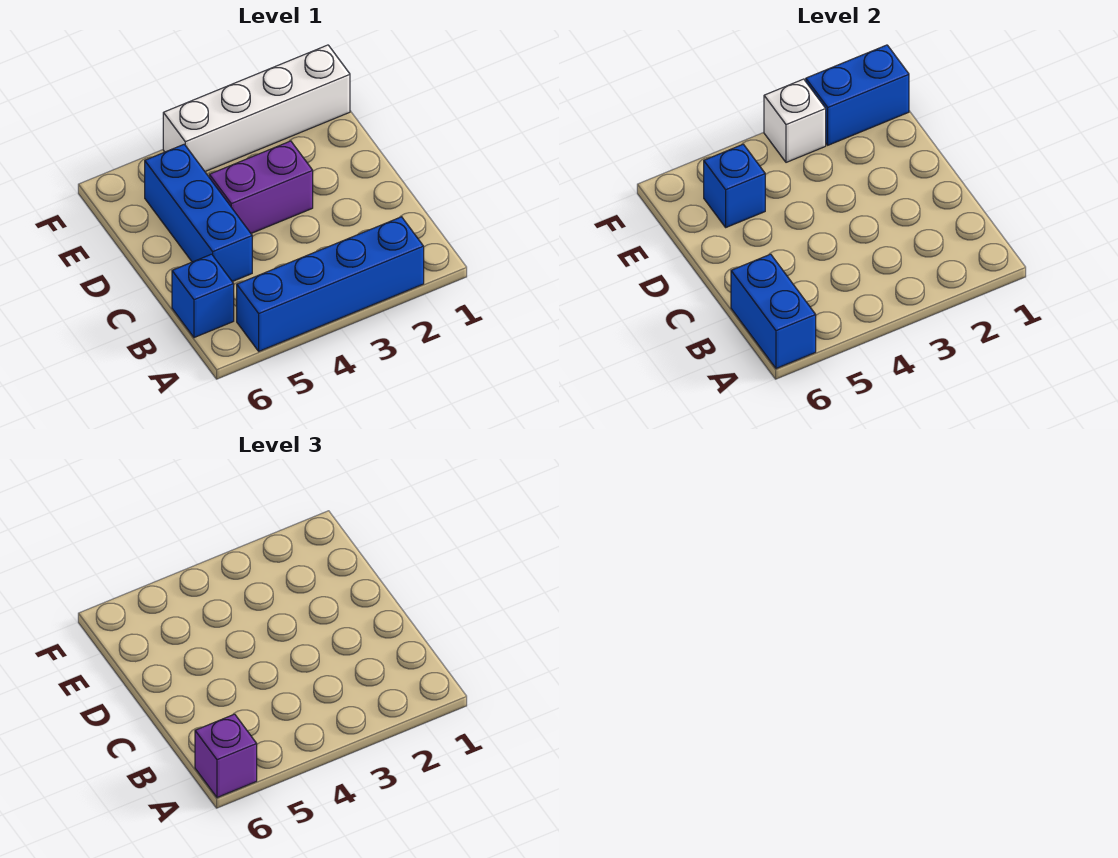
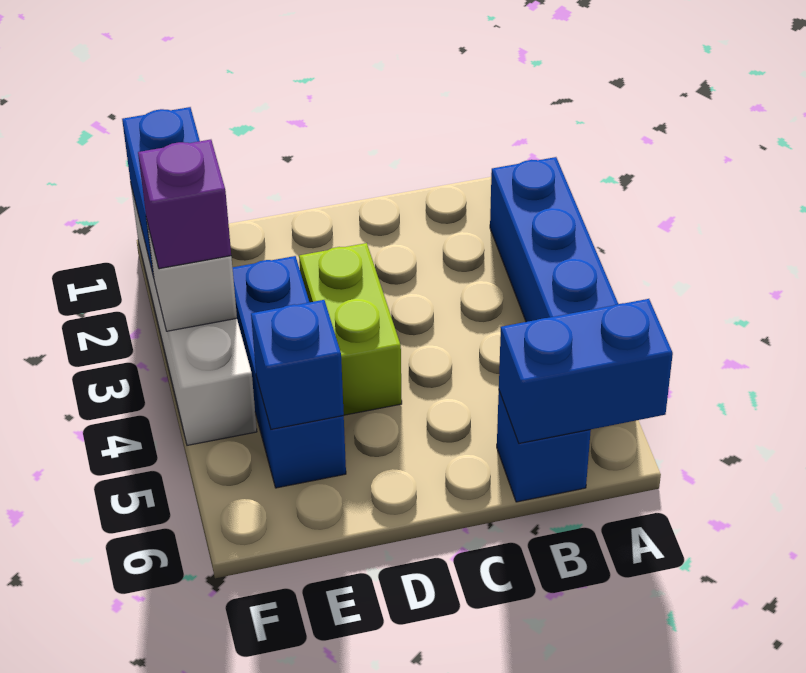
purple 1x1 brick [195,714,257,798] -> purple 1x1 brick moved to [138,140,231,269]
blue 1x3 brick [145,144,252,282] -> blue 1x3 brick turned to [232,256,346,488]
purple 1x2 brick [209,141,313,233] -> lime 1x2 brick [299,243,402,415]

